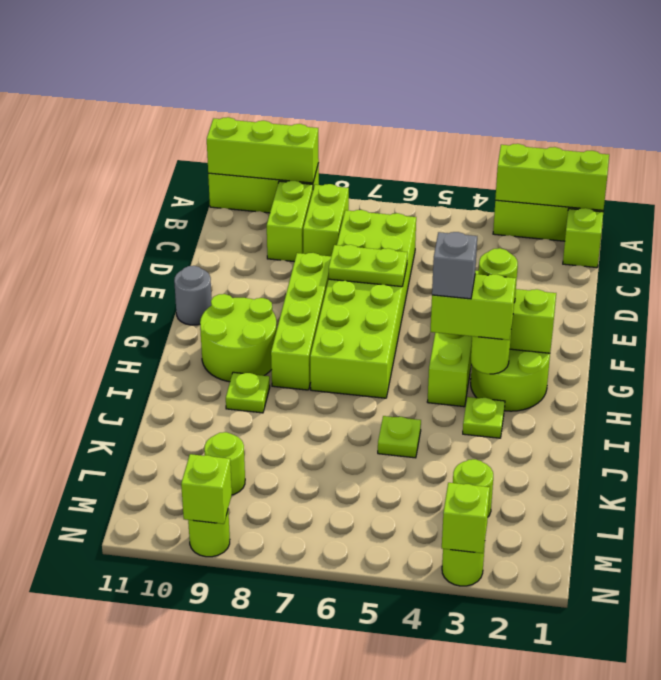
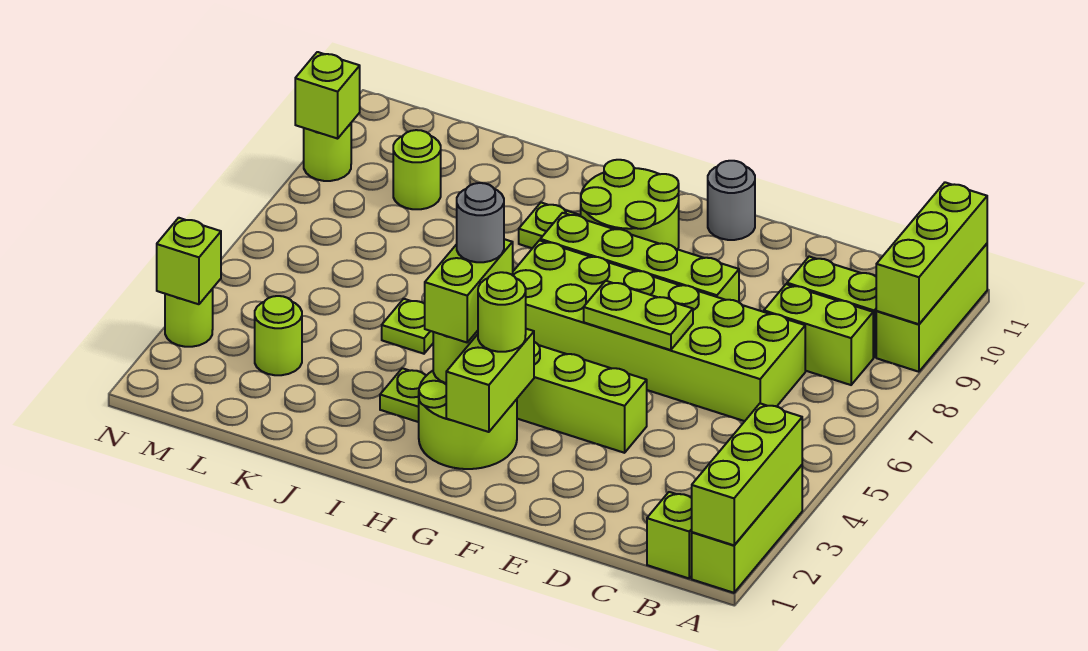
lime 1x2 plate [329,245,407,287] -> lime 1x2 plate turned to [584,281,693,350]
grey 1x1 brick [432,232,477,299] -> grey 1x1 round brick [457,183,504,262]

